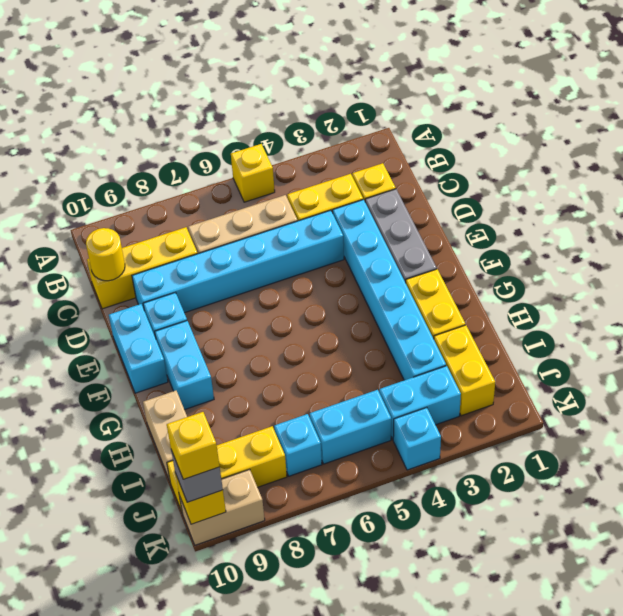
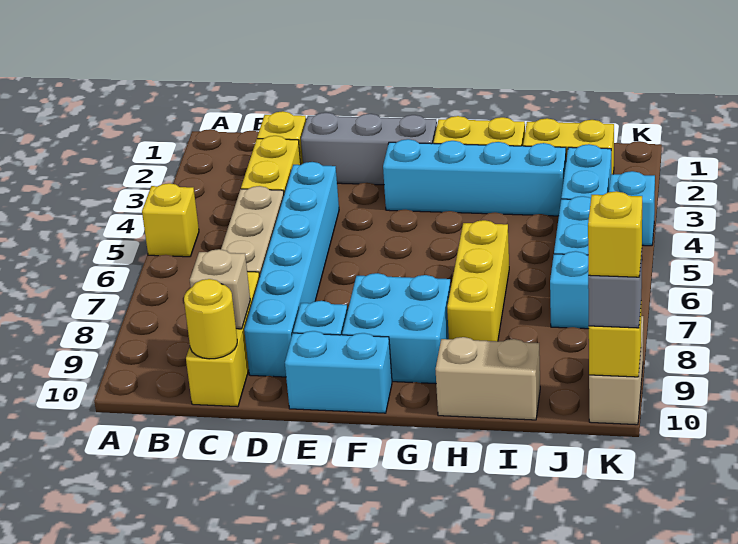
none -> tan 1x1 brick [190,249,250,329]
cyan 1x6 brick [333,200,446,380] -> cyan 1x4 brick [383,139,566,216]
cyan 1x2 brick [155,321,214,410] -> cyan 2x2 brick [342,273,451,384]
yellow 1x3 brick [167,426,287,514] -> yellow 1x3 brick moved to [447,220,509,341]

